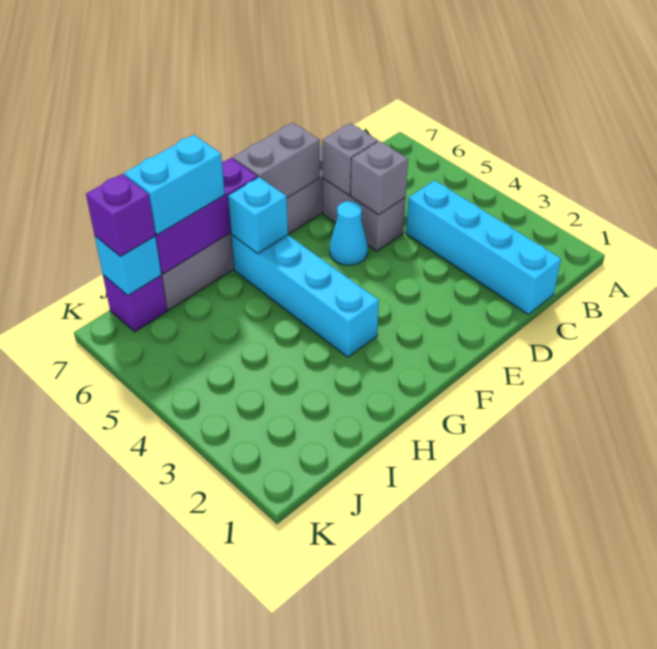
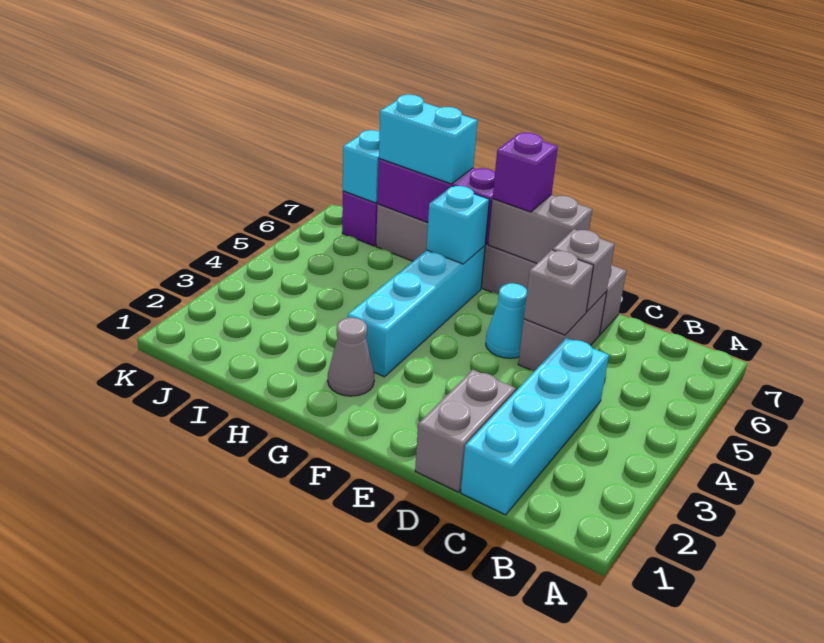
none -> grey 1x2 brick [415,370,516,492]
none -> grey 1x1 cone [328,318,374,396]
purple 1x1 brick [86,174,155,256] -> purple 1x1 brick moved to [493,133,558,212]

